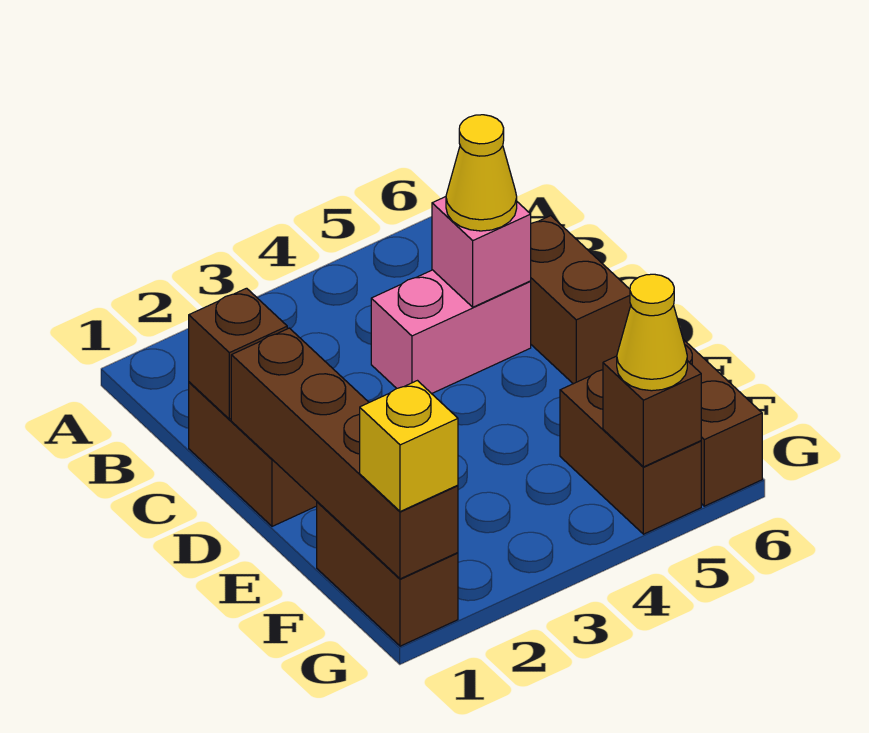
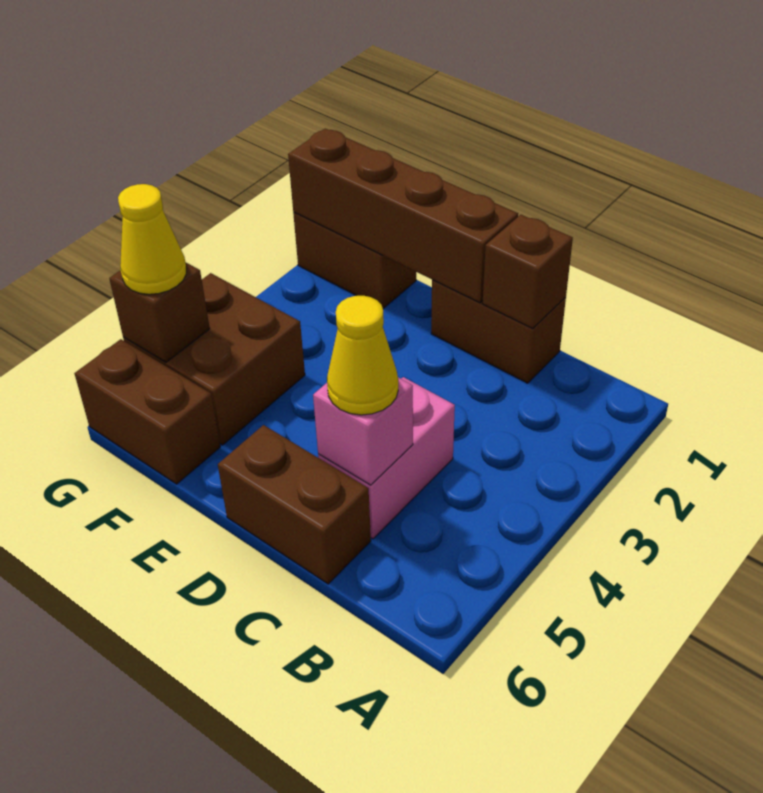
brown 1x2 brick [560,370,701,534] -> brown 2x2 brick [123,273,305,445]
yellow 1x1 brick [360,381,458,512] -> none

